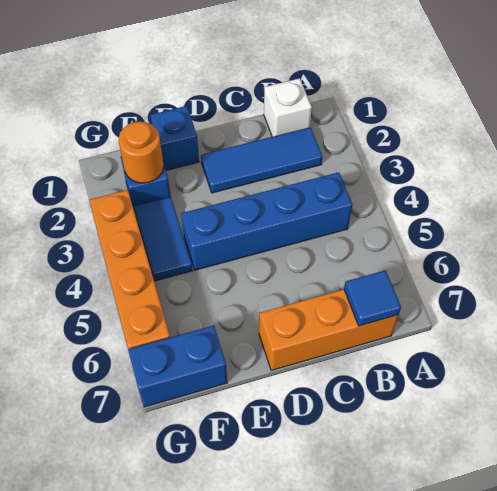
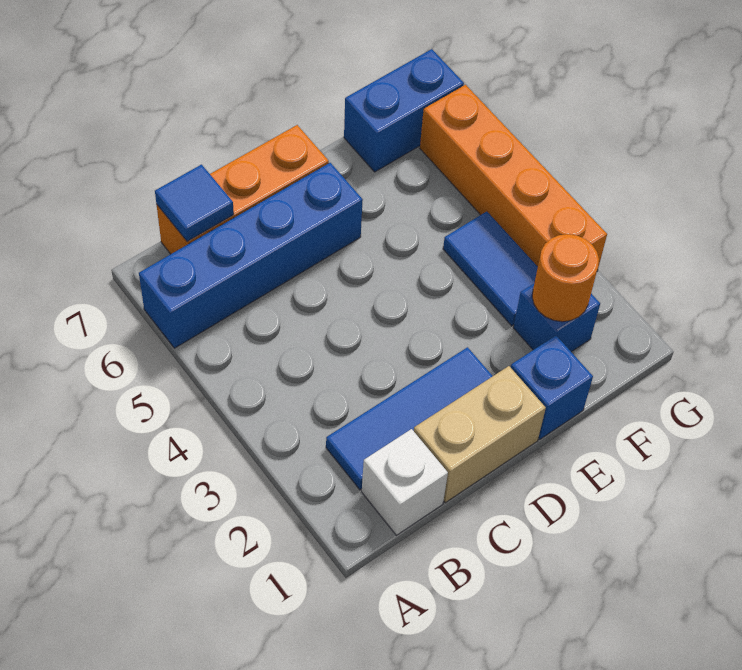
blue 1x4 brick [181,172,352,270] -> blue 1x4 brick moved to [139,163,363,348]
none -> tan 1x2 brick [414,366,546,503]

